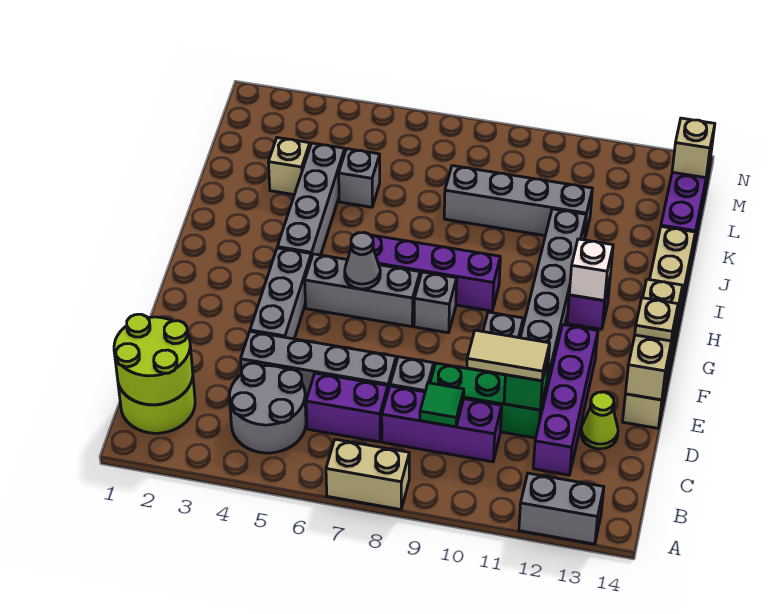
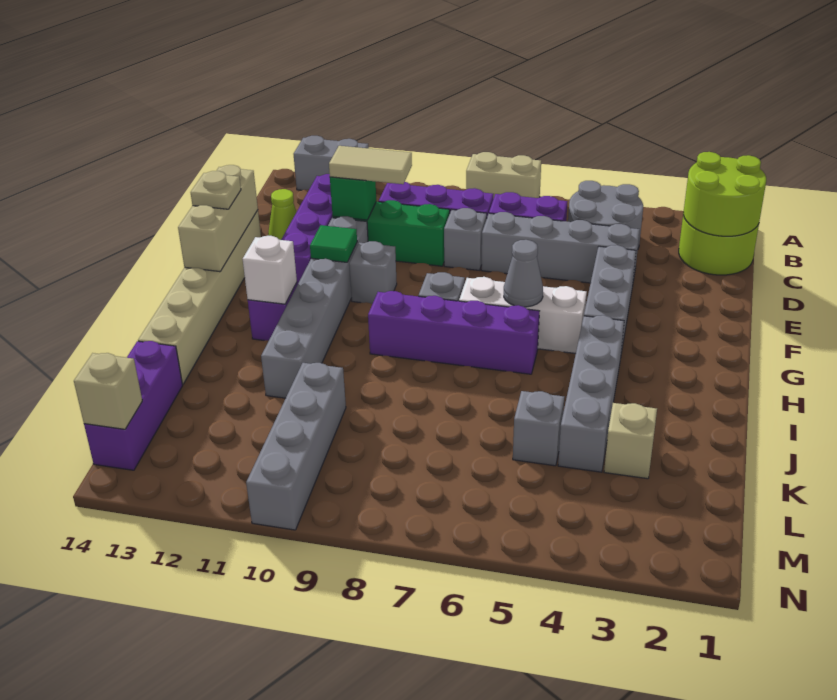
green 1x1 tile [420,383,464,427] -> green 1x1 tile moved to [310,225,357,262]
grey 1x3 brick [305,254,420,327] -> white 1x3 brick [459,277,587,353]
grey 1x4 brick [444,166,593,240] -> grey 1x4 brick turned to [246,363,346,530]

